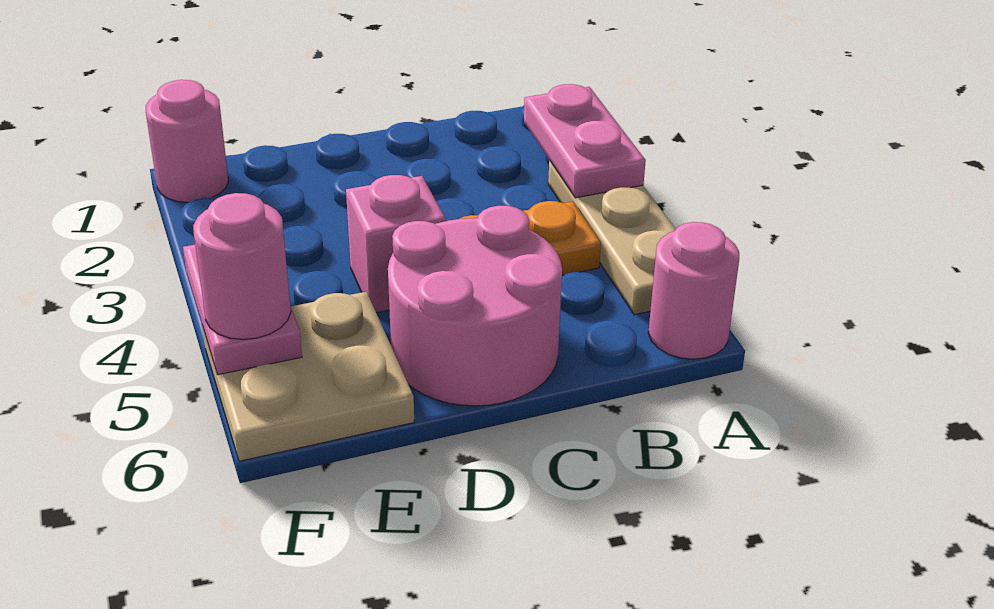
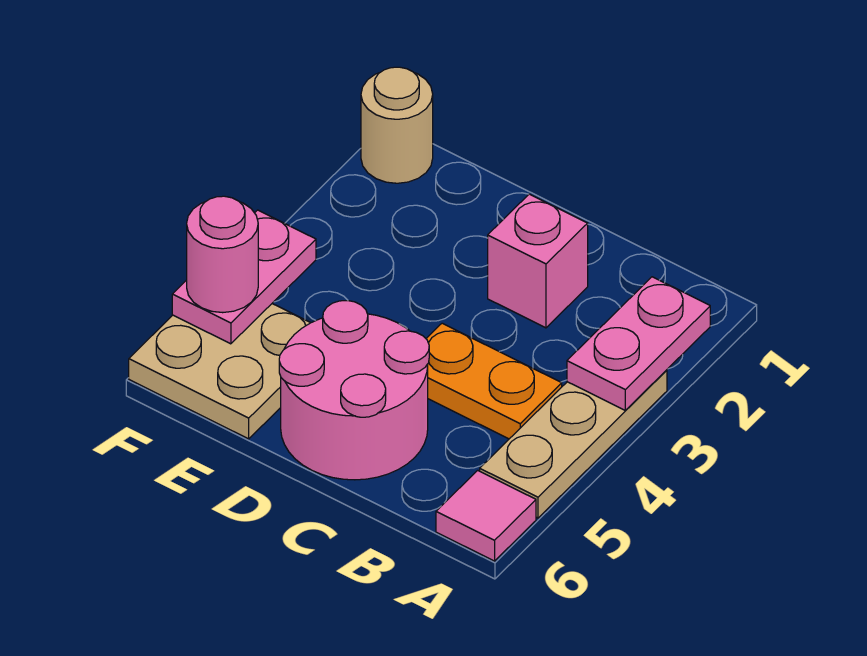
pink 1x1 round brick [648,222,739,359] -> pink 1x1 tile [436,470,536,561]
pink 1x1 brick [346,175,446,313] -> pink 1x1 brick moved to [488,194,588,328]
pink 1x1 round brick [146,80,228,202] -> tan 1x1 round brick [361,67,433,183]

